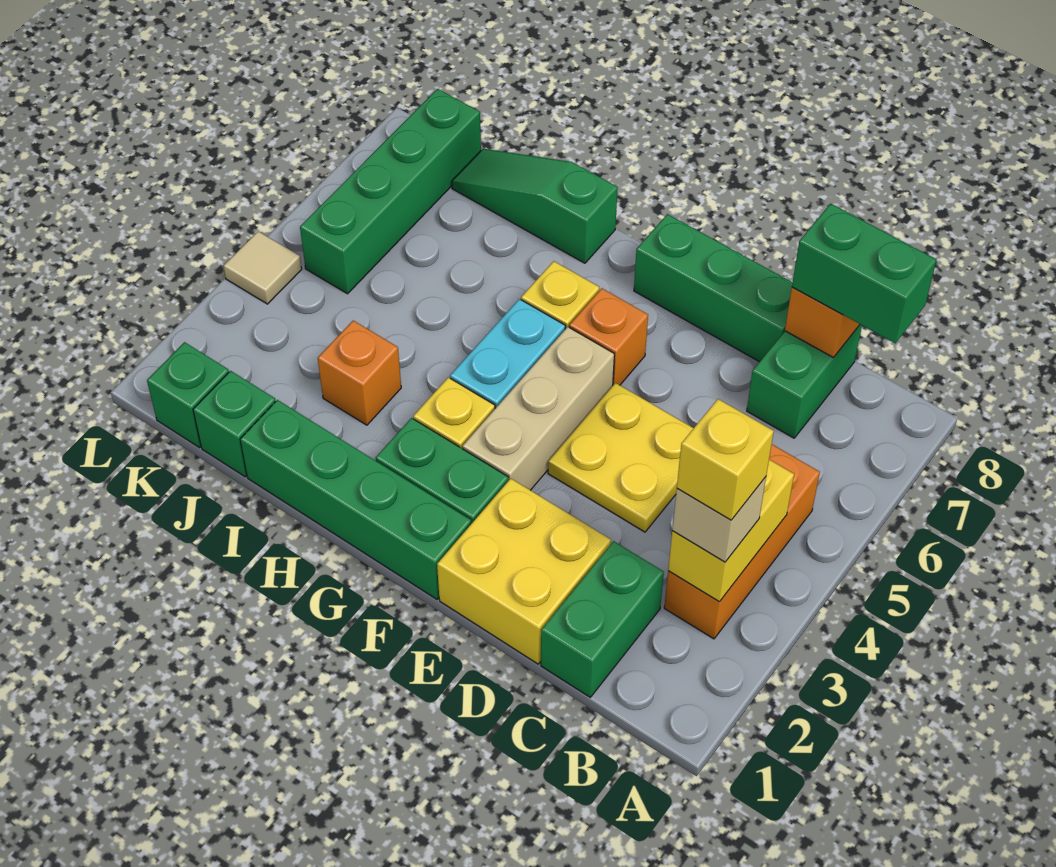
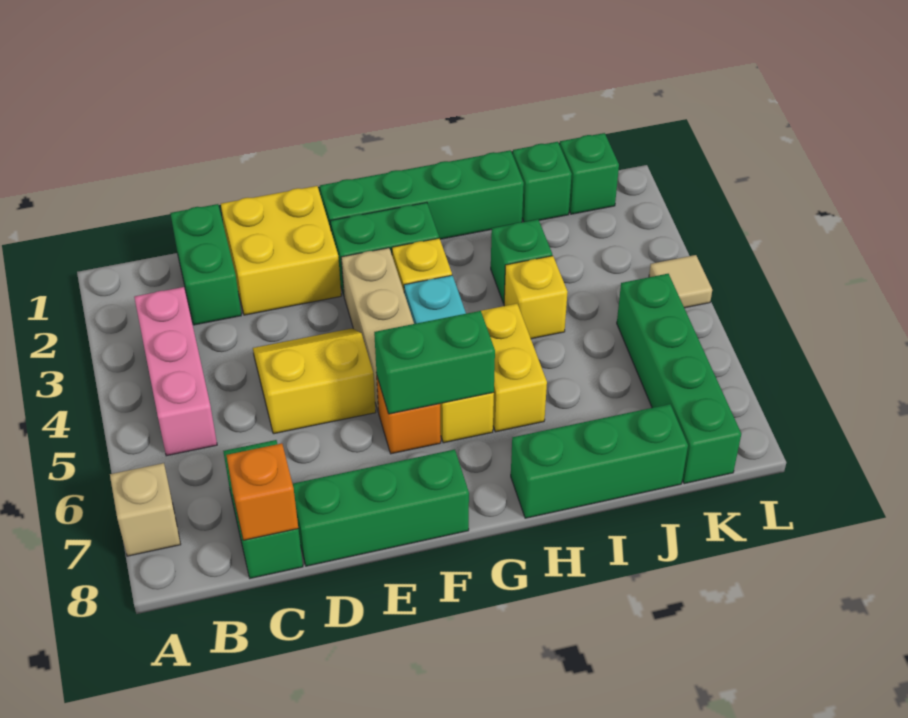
orange 1x3 brick [664,445,820,639] -> pink 1x3 brick [134,287,217,456]
yellow 1x2 brick [668,460,794,602] -> yellow 1x2 brick moved to [481,304,547,432]
tan 1x1 brick [672,477,766,562] -> tan 1x1 brick moved to [110,463,181,556]
yellow 1x1 brick [677,399,774,520] -> yellow 1x1 brick moved to [504,256,567,339]
green 1x2 brick [792,204,936,343] -> green 1x2 brick moved to [374,311,495,414]
yellow 2x2 plate [548,383,694,532] -> yellow 2x2 slope [253,328,376,434]
green 1x3 slope [452,149,618,263] -> green 1x3 brick [511,404,688,518]
orange 1x1 brick [318,321,401,425] -> green 1x1 brick [491,219,552,303]

